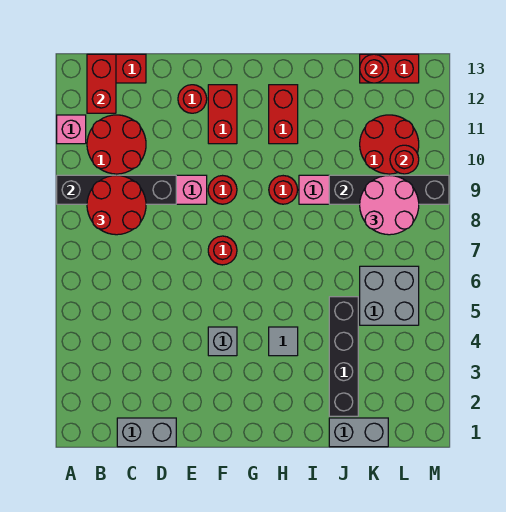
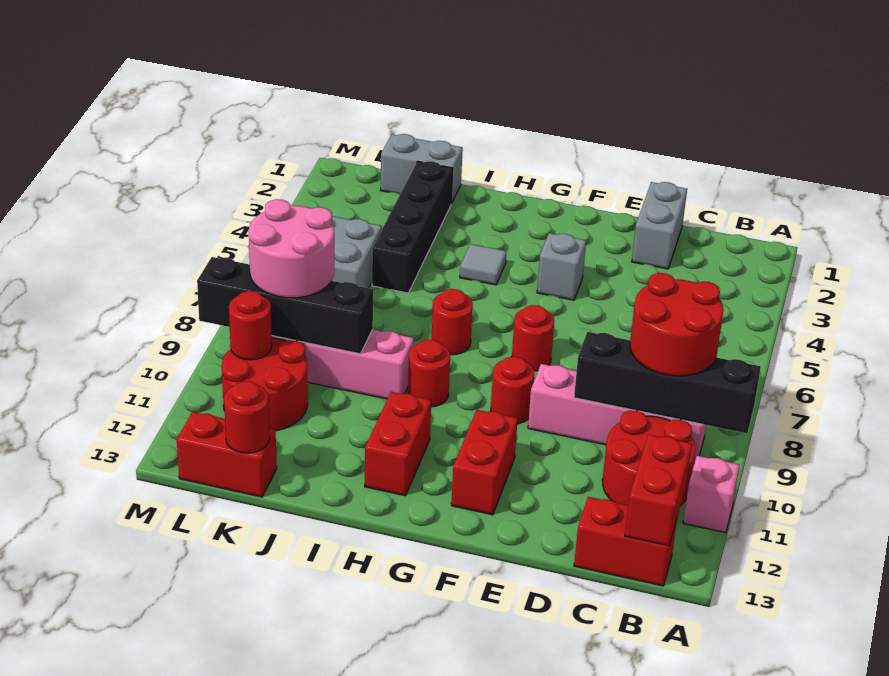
grey 1x2 brick [117,418,176,447] -> grey 1x2 brick turned to [632,182,687,269]
red 1x1 round brick [178,85,207,113] -> red 1x1 round brick moved to [432,289,473,355]

